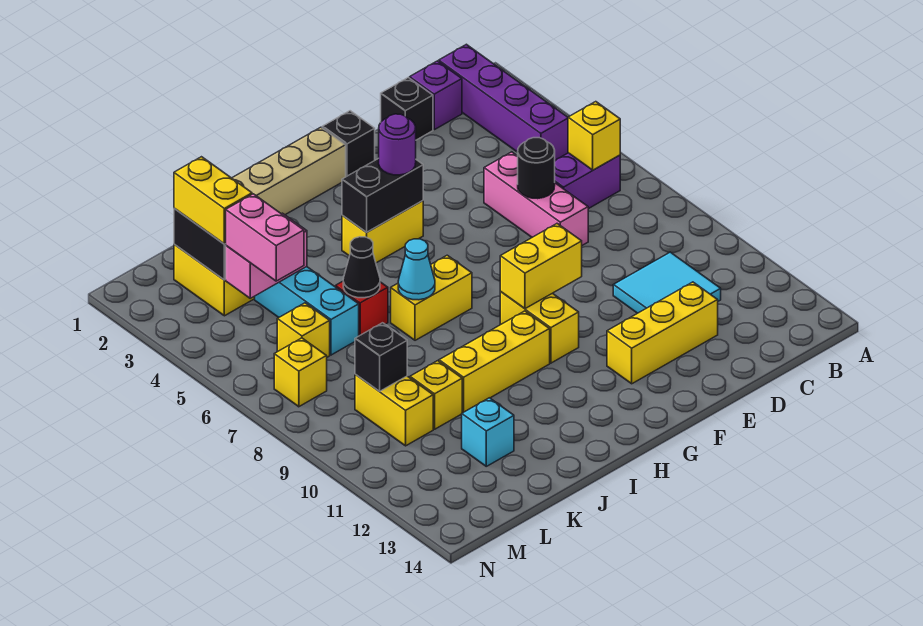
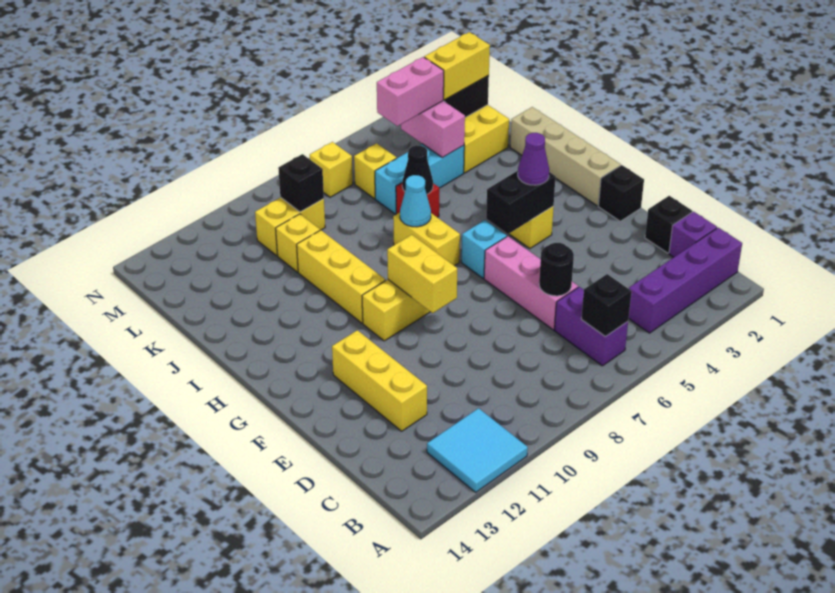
yellow 1x1 brick [568,102,620,170] -> black 1x1 brick [581,274,632,337]
cyan 2x2 tile [613,252,721,313] -> cyan 2x2 tile moved to [427,408,528,492]
pink 1x3 brick [484,152,588,245] -> pink 1x3 brick turned to [484,236,578,330]
black 1x2 brick [342,158,423,232] -> black 1x2 brick turned to [486,171,556,234]
purple 1x1 round brick [379,114,416,175] -> purple 1x1 cone [518,133,549,185]
cyan 1x1 brick [462,398,514,466] -> cyan 1x1 brick moved to [462,220,507,278]

